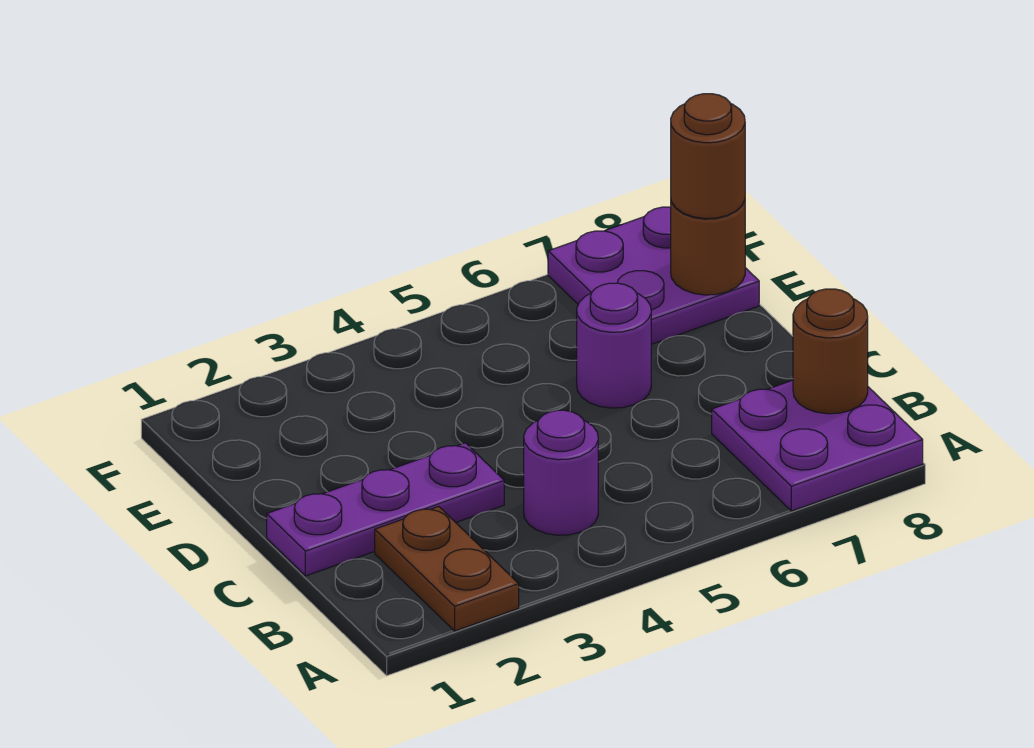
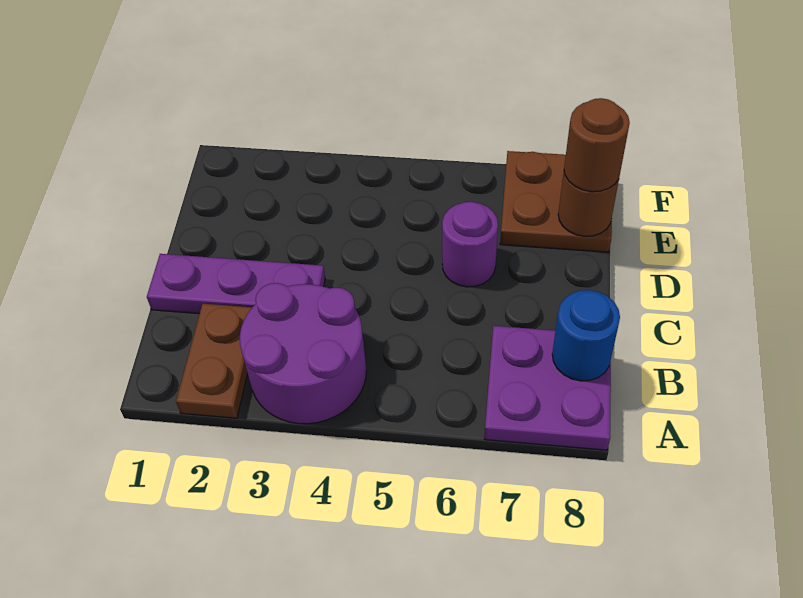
purple 1x1 round brick [524,410,598,535] -> purple 2x2 round brick [240,283,366,424]
brown 1x1 round brick [793,289,868,414] -> blue 1x1 round brick [552,290,620,381]
purple 2x2 plate [548,207,759,344] -> brown 2x2 plate [500,151,612,252]

